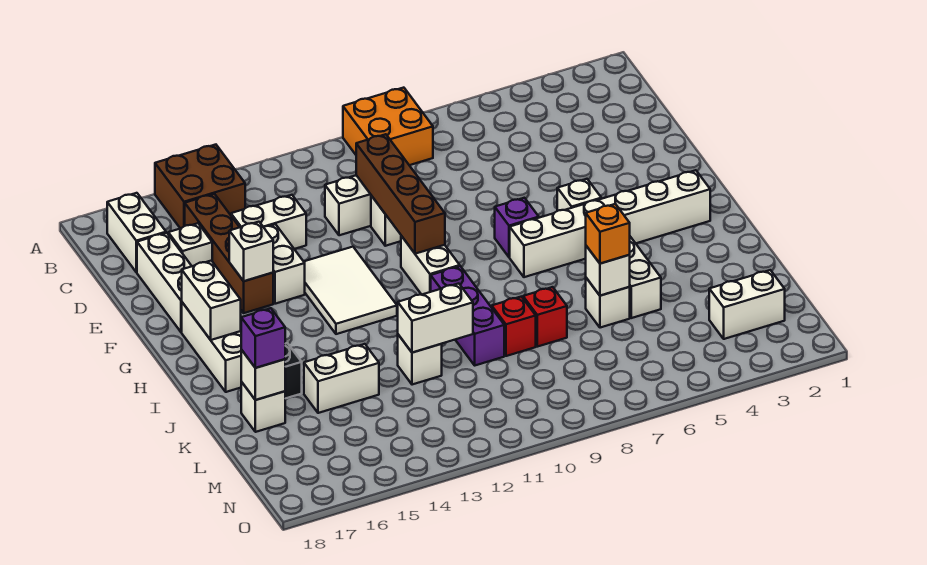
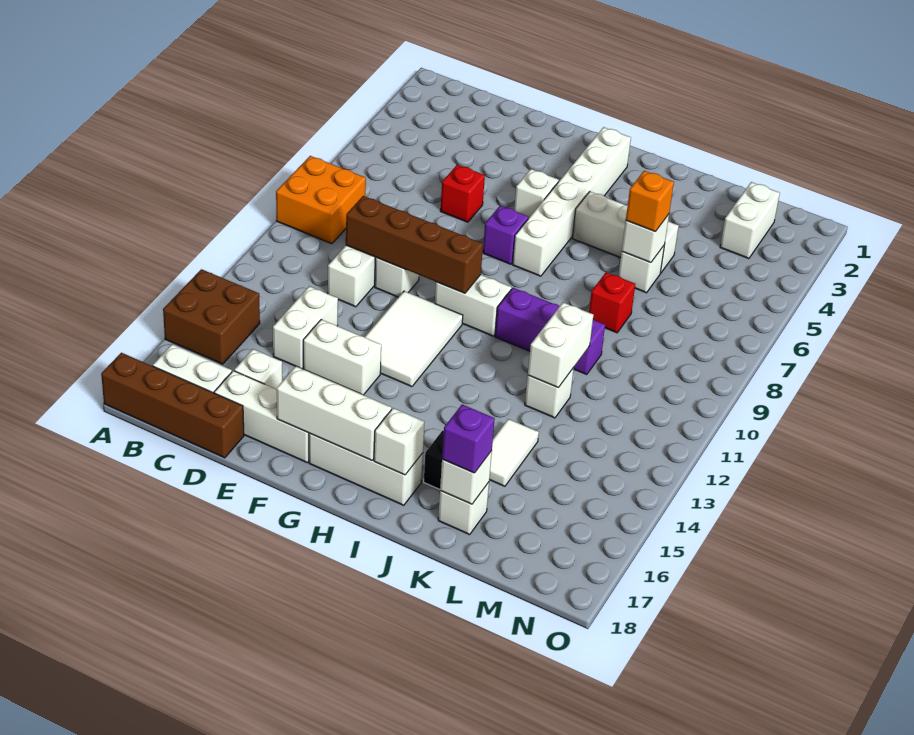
brown 1x4 brick [185,194,273,313] -> brown 1x4 brick moved to [101,353,244,458]
white 2x3 tile [304,247,397,334] -> white 2x3 tile turned to [365,291,463,387]
white 1x1 brick [229,222,273,281] -> white 1x1 brick moved to [374,408,425,475]
white 1x2 brick [182,261,241,340] -> white 1x3 brick [276,366,391,460]
red 1x1 brick [492,297,536,356] -> red 1x1 brick moved to [441,165,485,222]
white 1x2 brick [304,344,379,413] -> white 1x2 tile [489,419,539,486]

